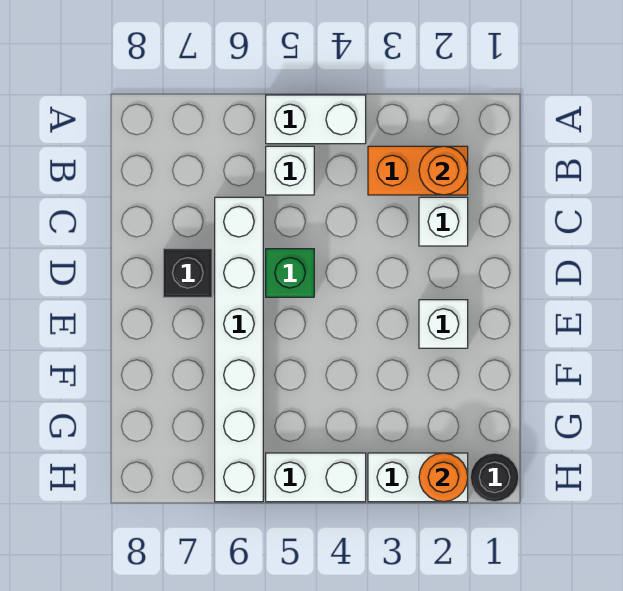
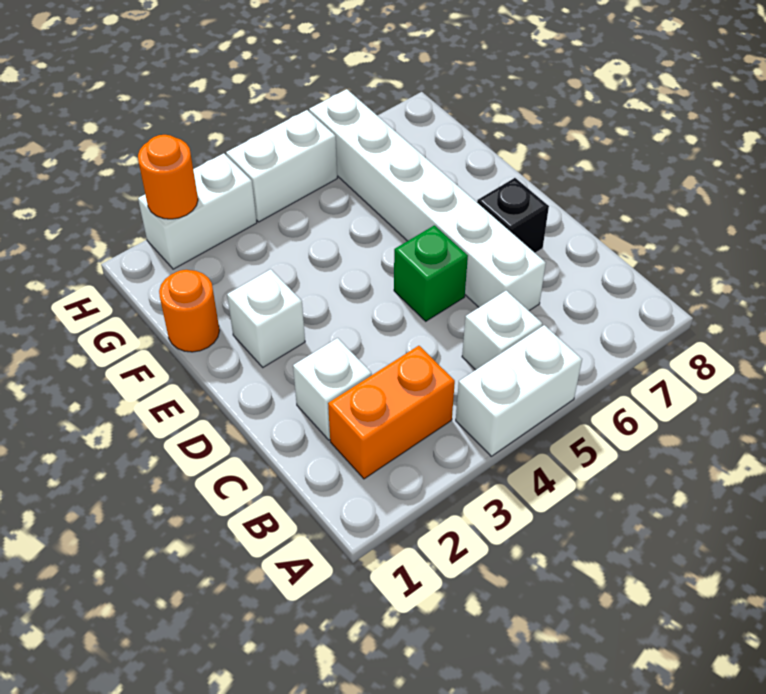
orange 1x1 round brick [419,146,468,195] -> orange 1x1 round brick moved to [159,270,220,352]
black 1x1 round brick [470,453,519,502] -> none

